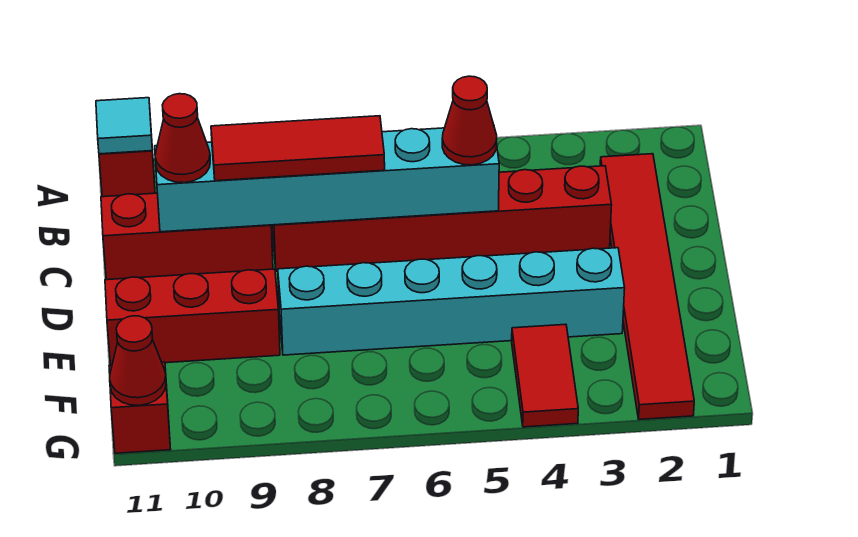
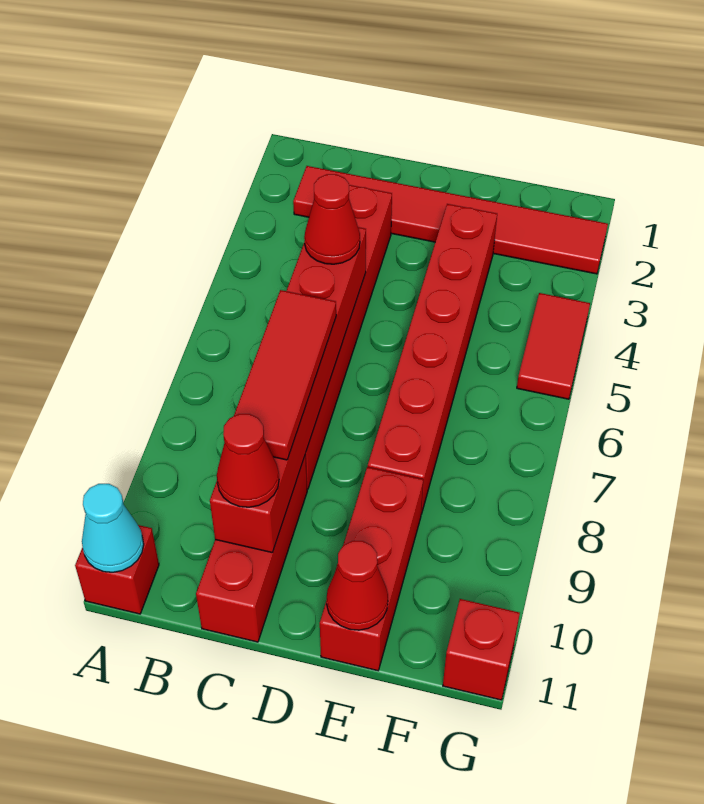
cyan 1x1 tile [96,98,152,154] -> cyan 1x1 cone [82,484,144,572]
cyan 1x6 brick [155,128,499,232] -> red 1x6 brick [210,227,366,552]
cyan 1x6 brick [278,248,625,355] -> red 1x6 brick [368,204,497,514]
red 1x2 tile [512,324,578,427] -> red 1x2 tile turned to [517,293,590,399]
red 1x1 cone [110,316,166,405] -> red 1x1 cone moved to [327,541,388,630]

